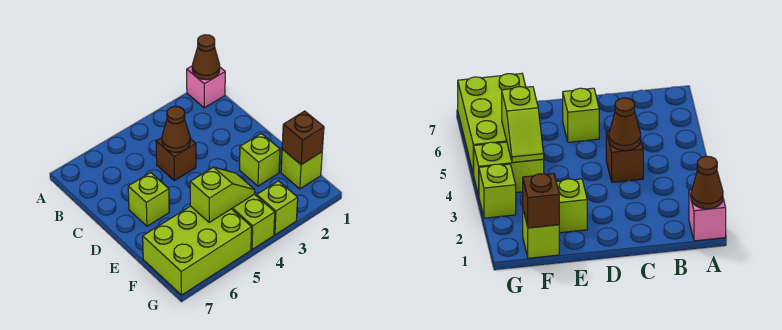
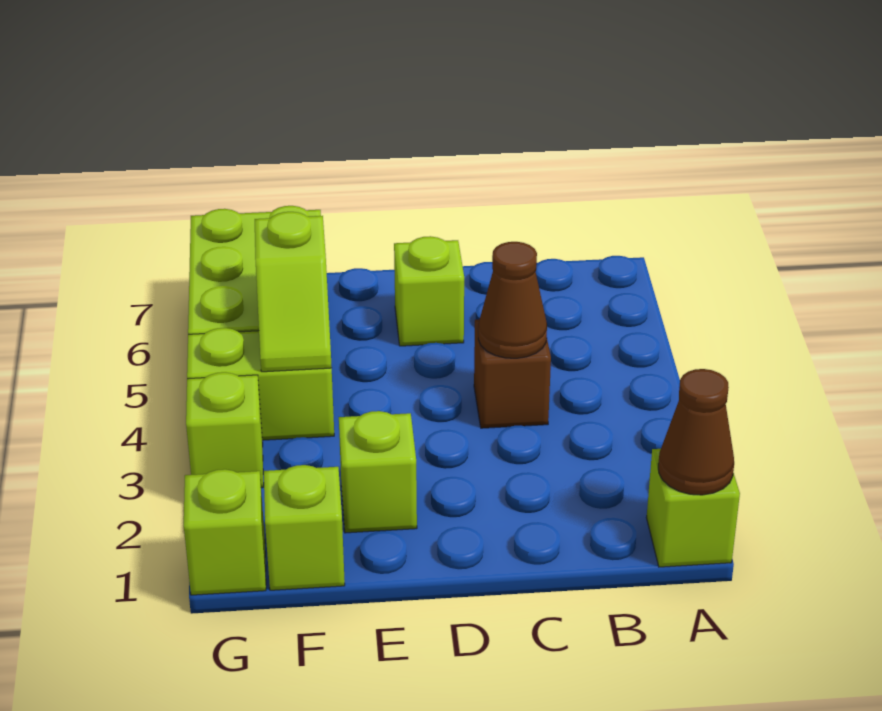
pink 1x1 brick [187,66,225,108] -> lime 1x1 brick [646,449,740,567]
brown 1x1 brick [282,111,324,165] -> none
none -> lime 1x1 brick [184,469,266,595]

